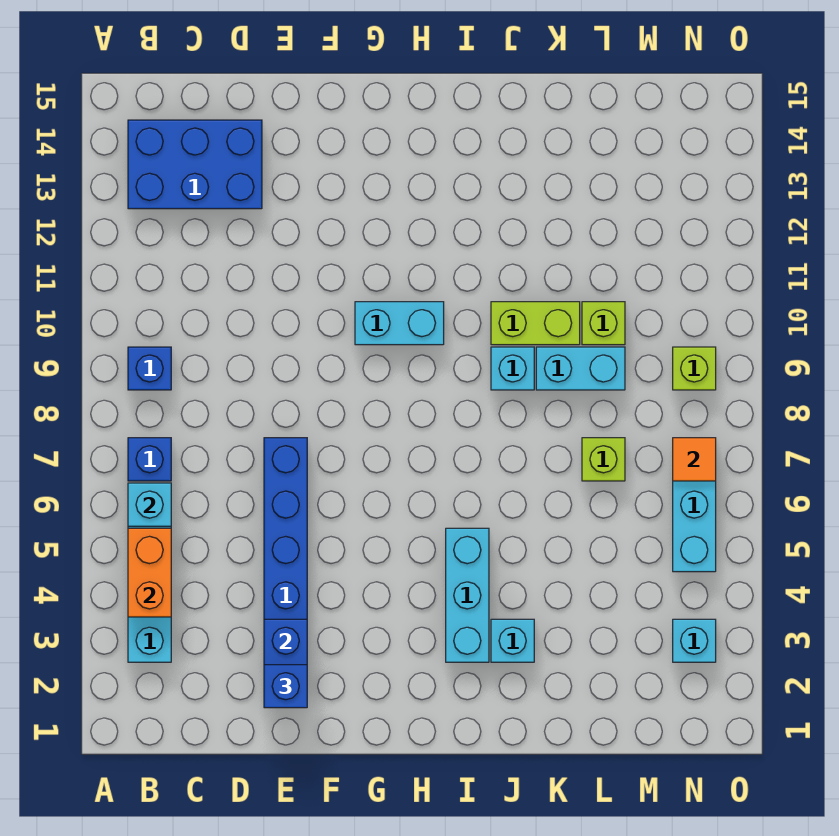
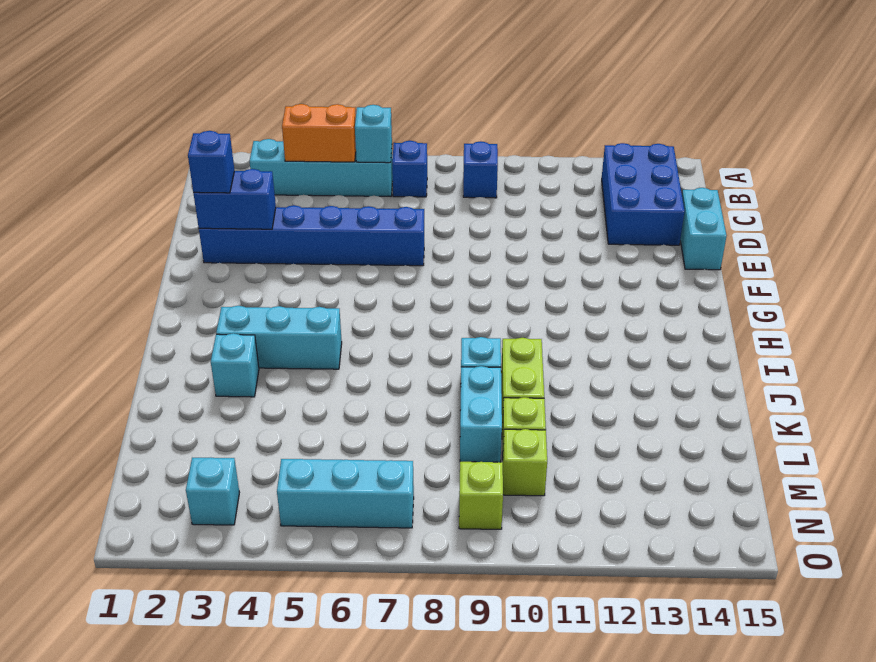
cyan 1x2 brick [355,302,444,345] -> cyan 1x2 brick moved to [680,188,727,270]
lime 1x1 brick [582,438,625,481] -> lime 1x1 brick moved to [503,429,547,496]
orange 1x1 tile [673,438,716,481] -> none

